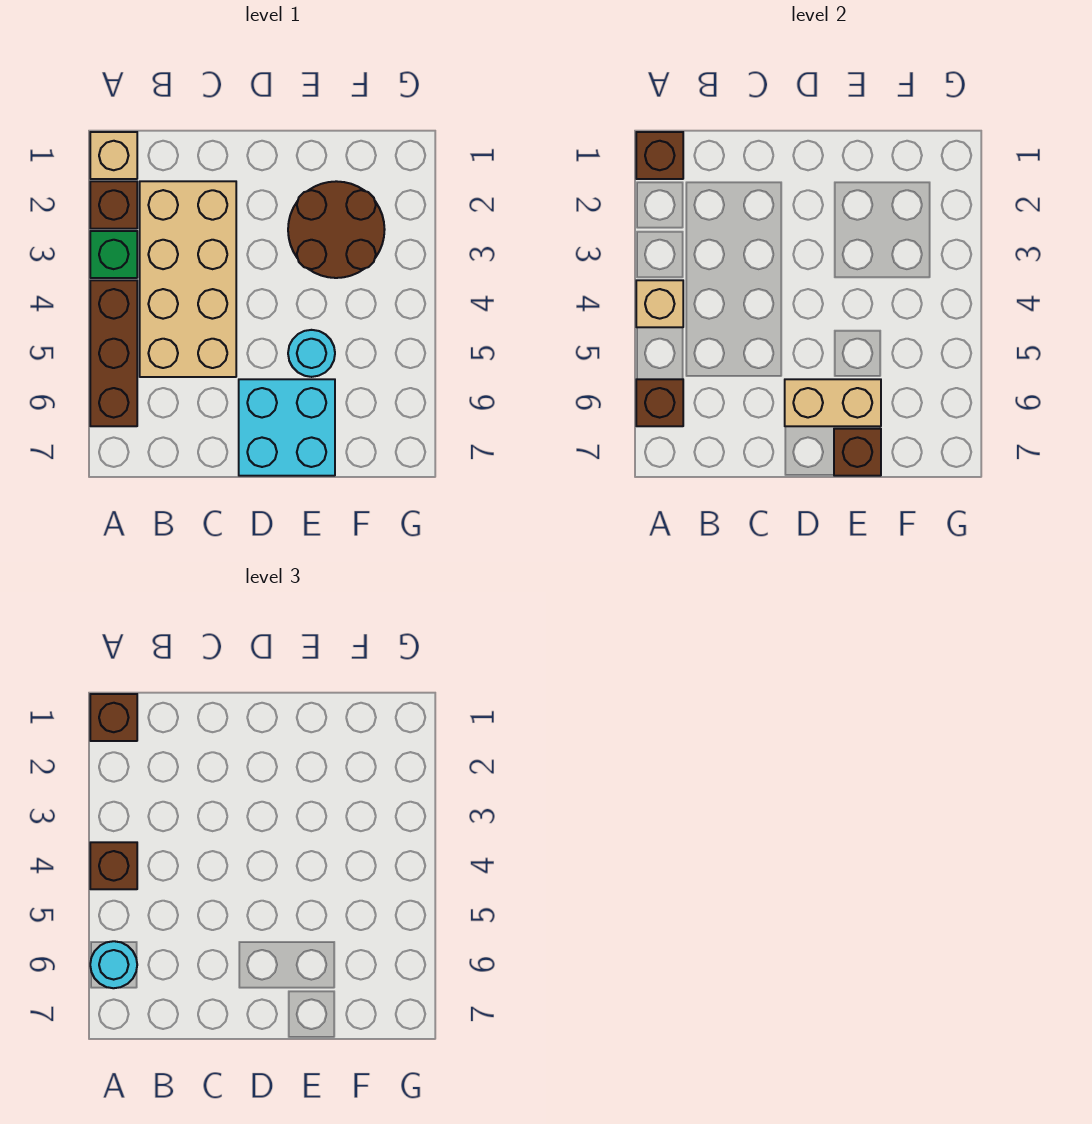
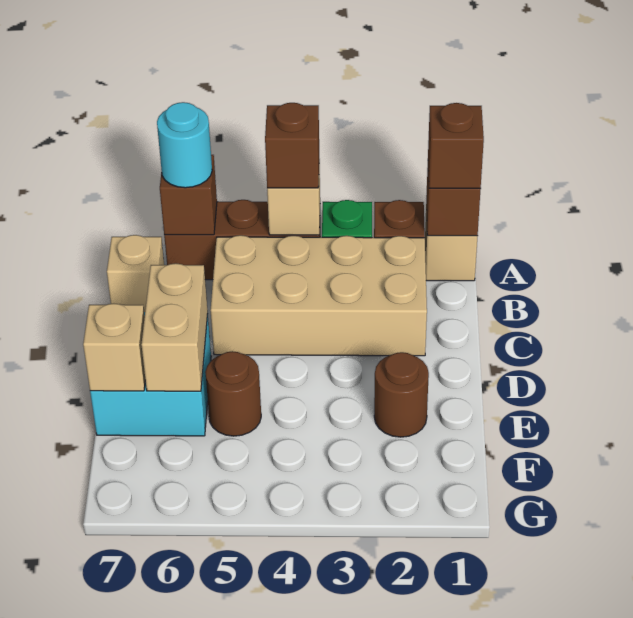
none -> tan 1x1 brick [107,235,164,312]
brown 2x2 round brick [288,181,385,278] -> brown 1x1 round brick [374,352,429,437]
cyan 1x1 round brick [288,330,335,377] -> brown 1x1 round brick [205,351,261,436]
brown 1x1 brick [834,429,881,476] -> tan 1x1 brick [83,304,145,391]

